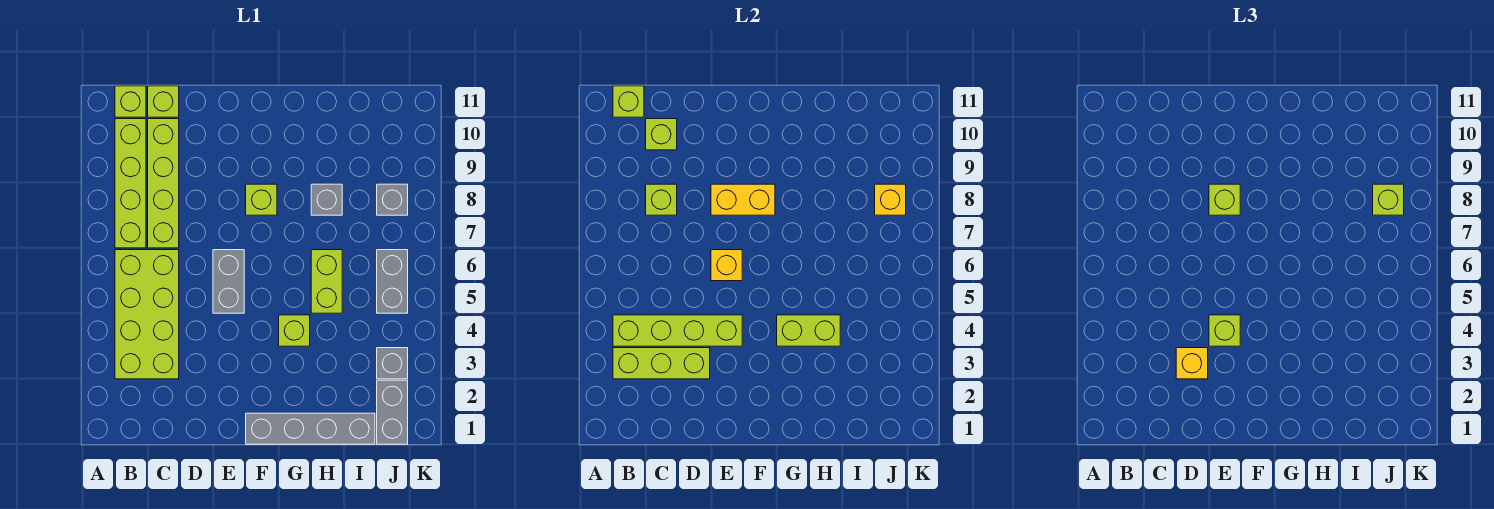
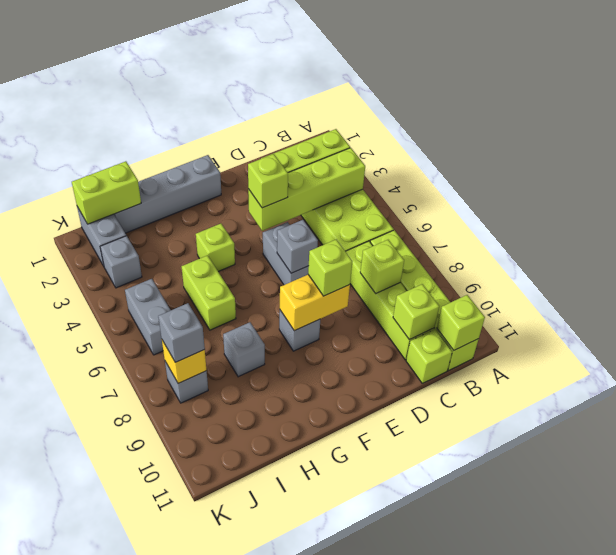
yellow 1x1 brick [1176,348,1208,379] -> none
yellow 1x1 brick [711,250,742,281] -> grey 1x1 brick [277,220,318,273]
lime 1x1 brick [246,184,277,215] -> grey 1x1 brick [279,310,320,351]
lime 1x2 brick [777,315,840,346] -> lime 1x2 brick moved to [72,161,141,224]
lime 1x1 brick [1373,184,1404,215] -> grey 1x1 brick [158,303,205,362]

